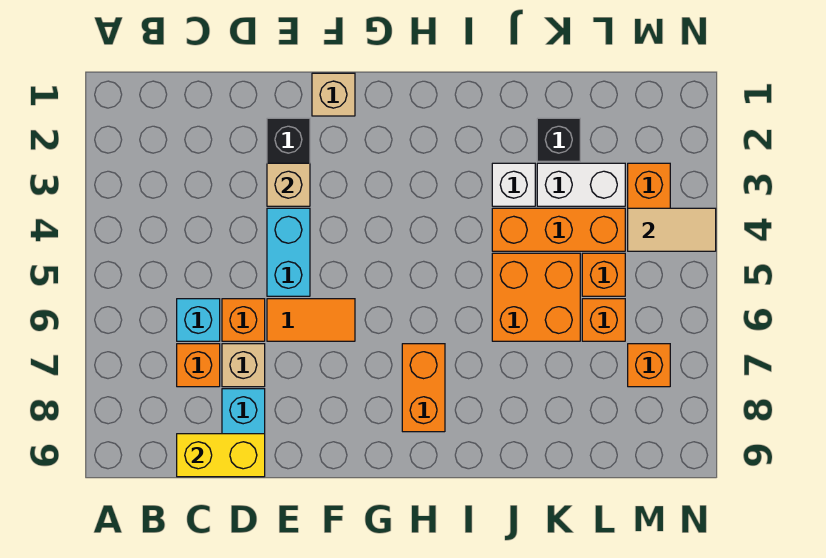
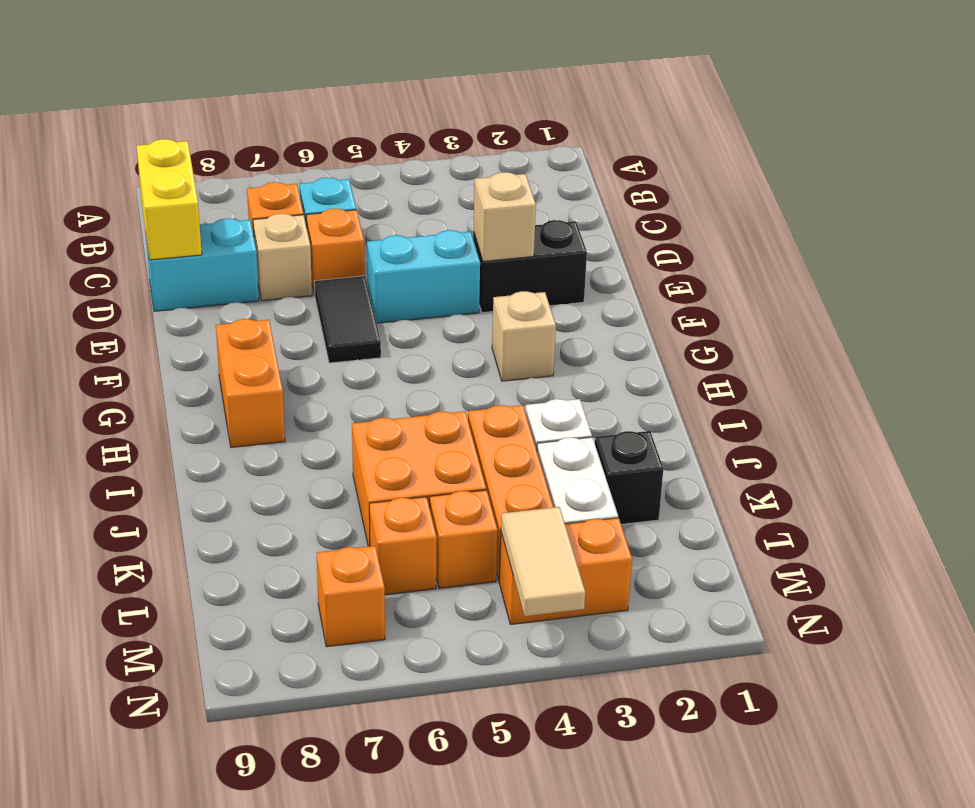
orange 1x2 tile [267,299,355,341] -> black 1x2 tile [314,276,381,363]
tan 1x1 brick [312,73,355,116] -> tan 1x1 brick moved to [492,291,556,381]
orange 1x2 brick [402,344,445,432] -> orange 1x2 brick turned to [216,319,285,447]

